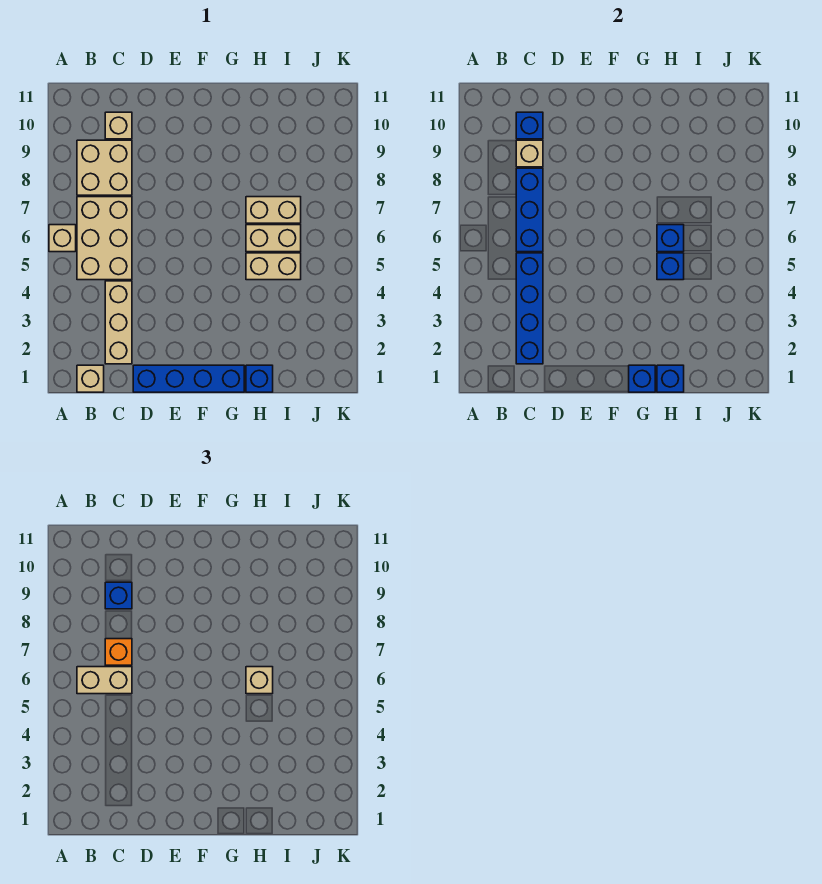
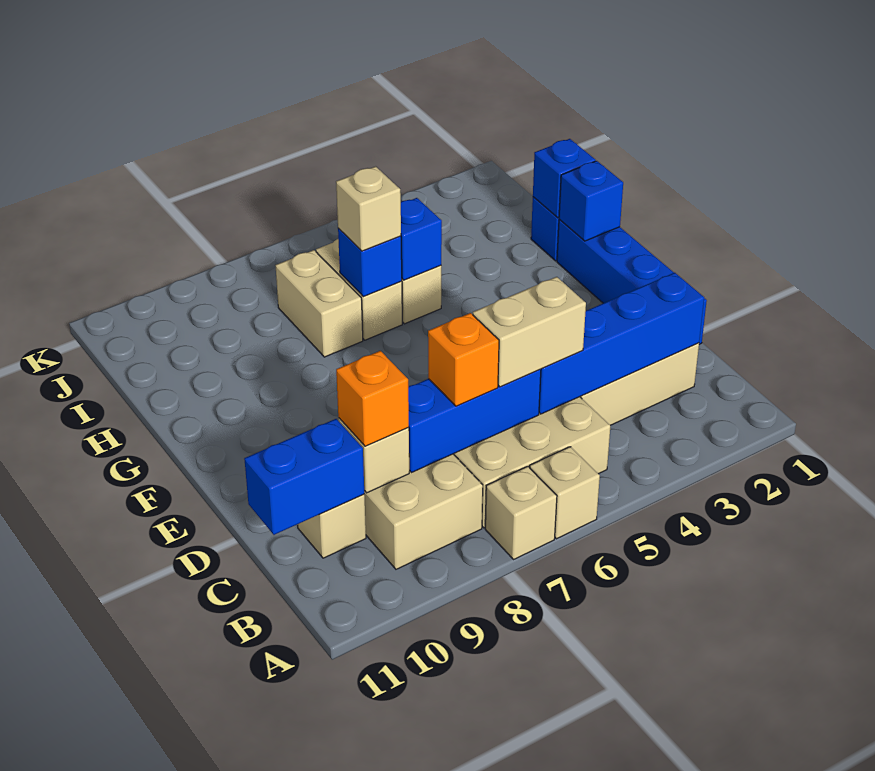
tan 1x1 brick [77,365,104,392] -> tan 1x1 brick moved to [485,466,557,559]
tan 1x2 brick [77,667,132,694] -> tan 1x2 brick turned to [472,277,586,387]
blue 1x1 brick [105,582,132,609] -> orange 1x1 brick [336,351,409,446]
blue 1x1 brick [516,112,543,139] -> blue 1x2 brick [244,419,364,535]

